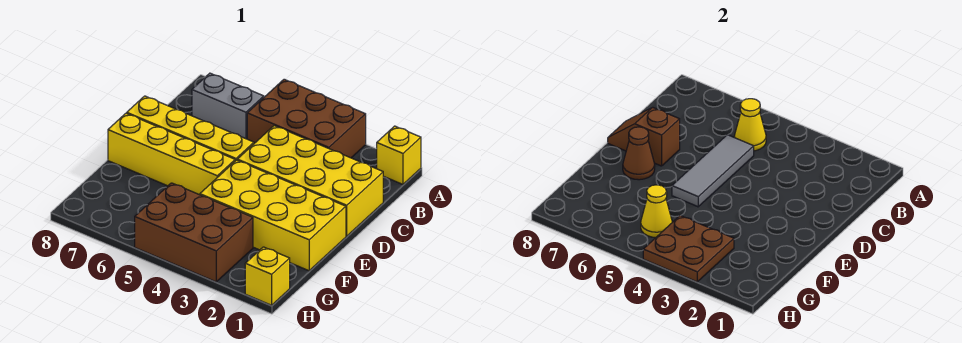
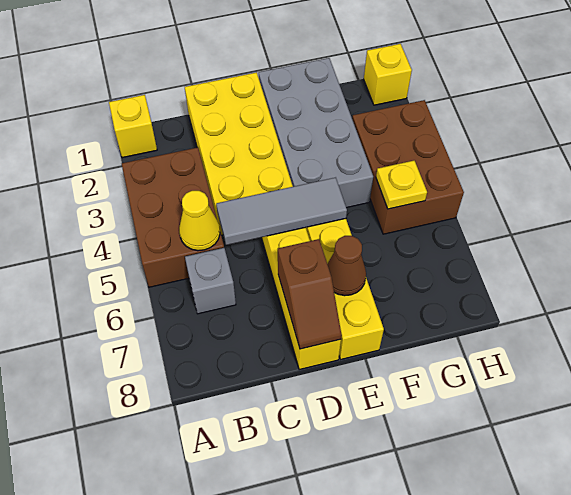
grey 1x2 brick [192,73,264,139] -> grey 1x1 brick [185,248,236,314]
yellow 2x4 brick [200,160,346,271] -> grey 2x4 brick [259,58,373,208]
brown 2x2 plate [643,216,734,282] -> none
yellow 1x1 cone [641,185,672,237] -> yellow 1x1 plate [376,161,427,209]

